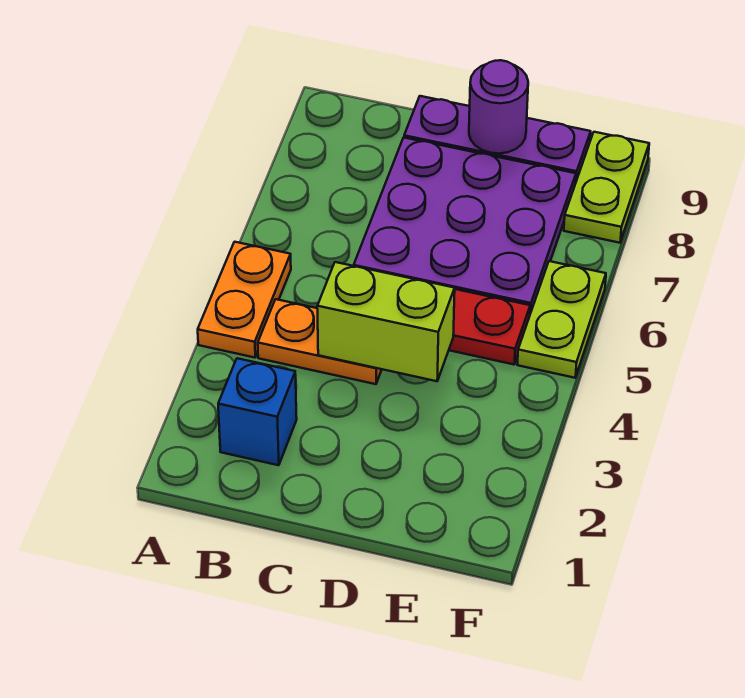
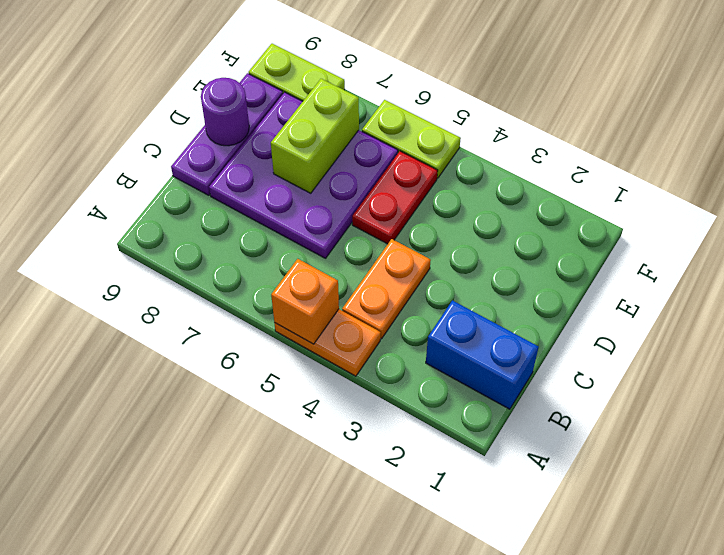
none -> orange 1x1 brick [271,259,339,344]
blue 1x1 brick [218,358,297,465] -> blue 1x2 brick [426,300,539,409]
lime 1x2 brick [317,262,455,381] -> lime 1x2 brick moved to [271,79,359,193]

